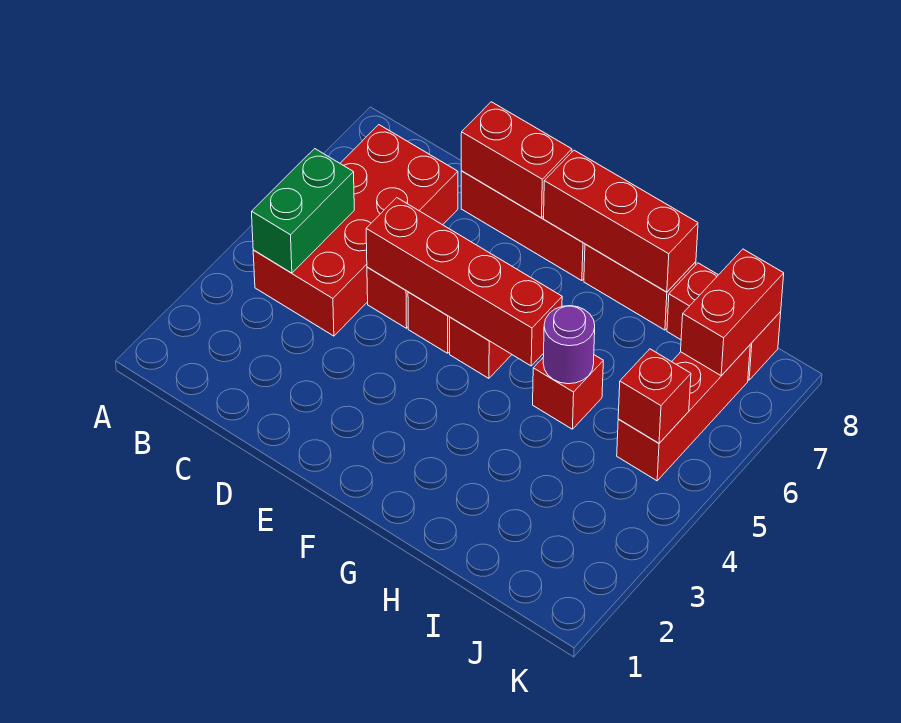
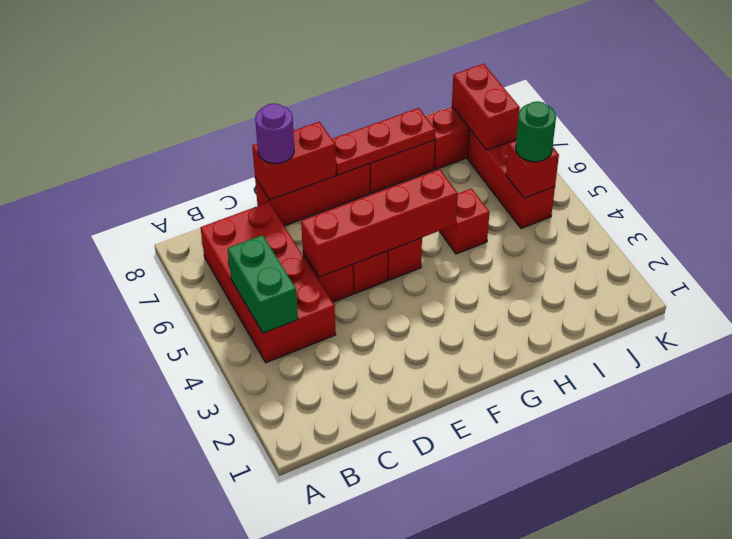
red 1x3 brick [544,150,698,292] -> red 1x3 plate [332,108,435,175]
purple 1x1 round brick [543,306,595,384] -> purple 1x1 round brick moved to [255,103,294,163]
none -> green 1x1 round brick [516,101,556,162]

